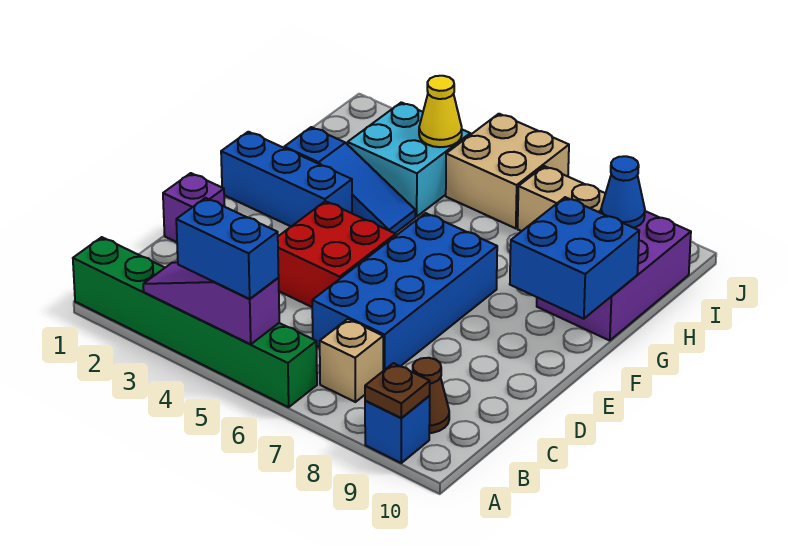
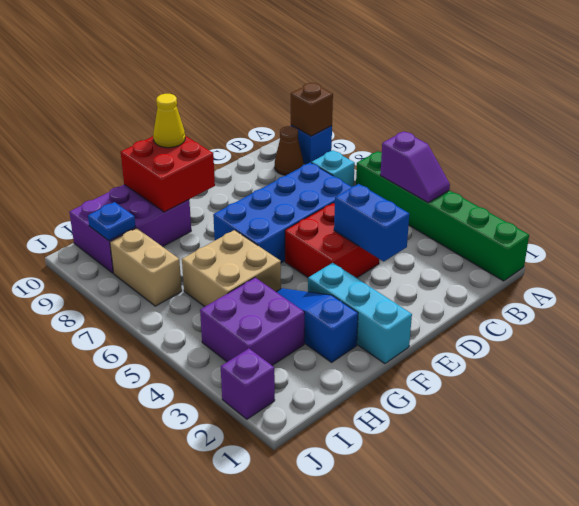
purple 1x3 slope [143,262,279,344] -> purple 1x2 slope [380,131,450,203]
blue 1x2 brick [176,198,279,299] -> blue 1x2 brick moved to [334,184,409,261]
brown 1x1 plate [365,363,430,418] -> brown 1x1 brick [291,83,333,136]
tan 1x1 brick [320,319,383,402] -> cyan 1x1 brick [311,150,355,187]
purple 1x1 brick [163,173,225,242] -> purple 1x1 brick moved to [221,349,275,419]
blue 1x3 brick [221,132,352,226] -> cyan 1x3 brick [308,263,412,364]
blue 2x2 brick [510,197,639,319] -> red 2x2 brick [121,136,215,212]
cyan 2x2 brick [348,102,470,217] -> purple 2x2 brick [200,278,305,365]
yellow 1x1 cone [419,76,462,147] -> yellow 1x1 cone moved to [153,94,185,148]
tan 2x2 brick [446,114,569,228] -> tan 2x2 brick moved to [182,230,281,307]
blue 1x1 cone [601,156,645,228] -> blue 1x1 plate [88,202,136,241]

